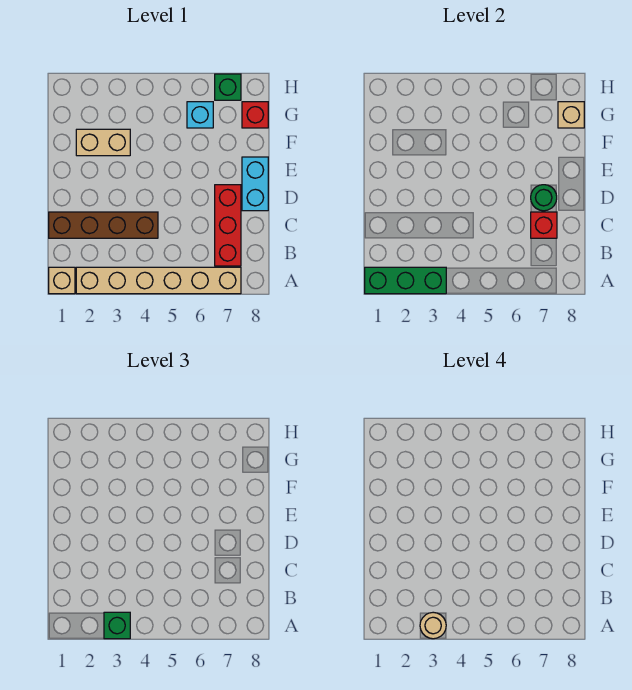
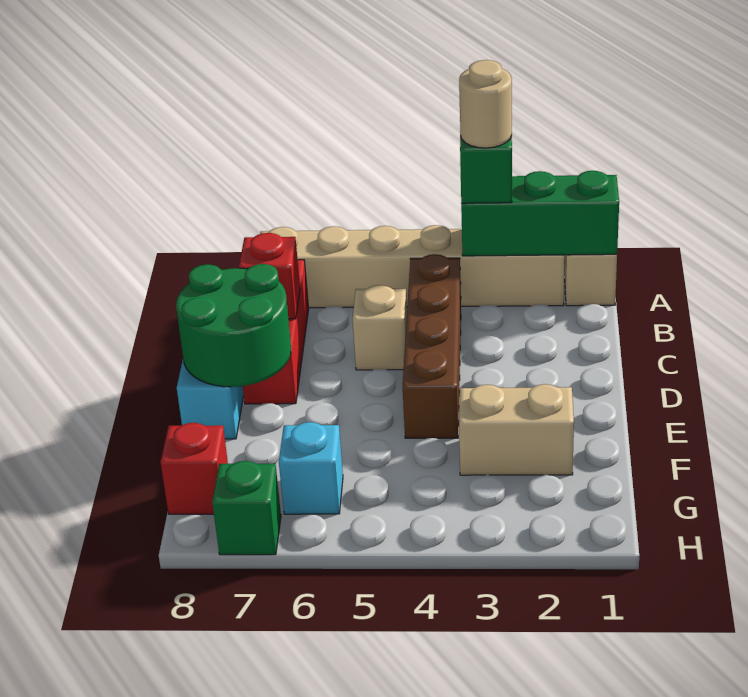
brown 1x4 brick [49,212,158,238] -> brown 1x4 brick turned to [403,254,461,438]
green 1x1 round brick [531,185,557,211] -> green 2x2 round brick [176,264,291,387]
tan 1x1 brick [558,102,584,128] -> tan 1x1 brick moved to [353,285,407,370]

